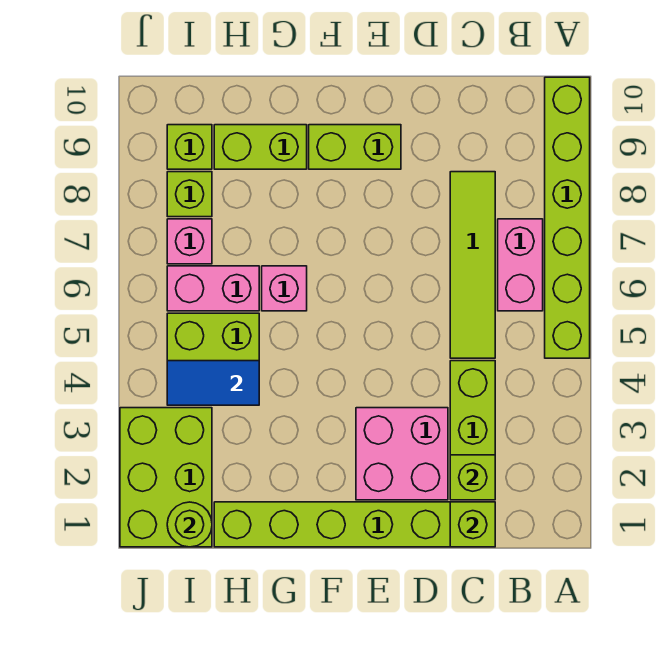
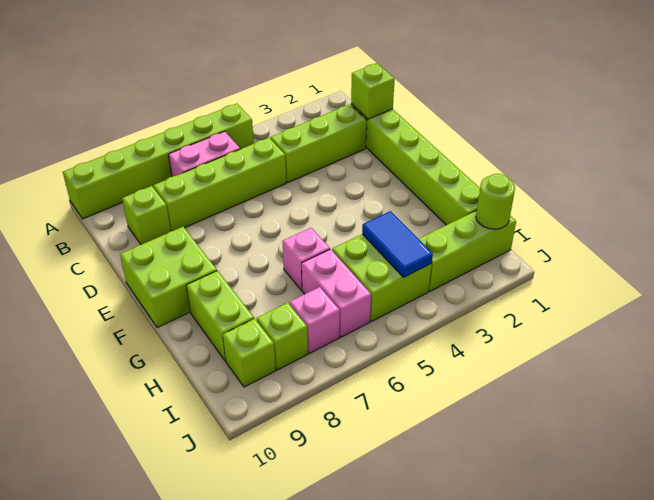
lime 1x1 brick [450,455,495,500] -> lime 1x1 brick moved to [122,186,171,245]
lime 1x4 tile [450,172,495,358] -> lime 1x4 brick [153,138,286,231]
pink 2x2 brick [356,408,448,500] -> none
lime 1x2 brick [309,125,401,169] -> lime 2x2 brick [120,227,217,328]
lime 2x3 brick [120,408,212,547] -> lime 1x3 brick [419,210,516,291]

